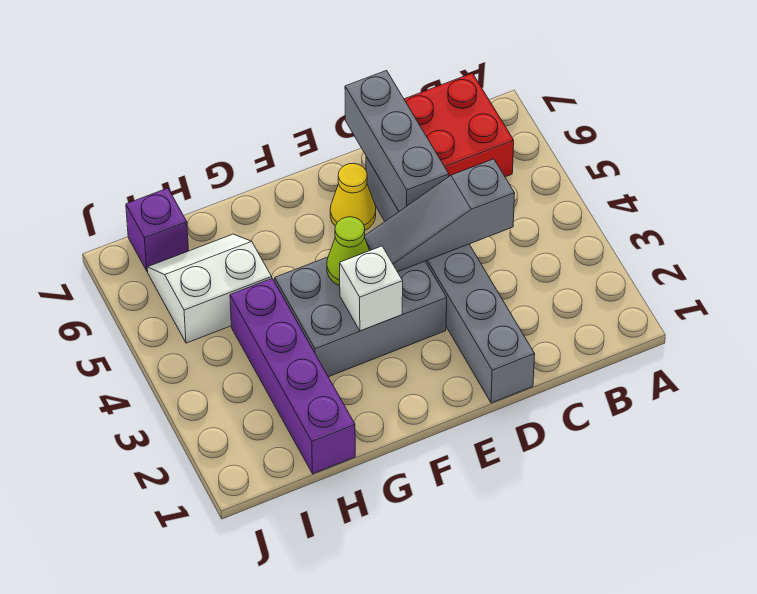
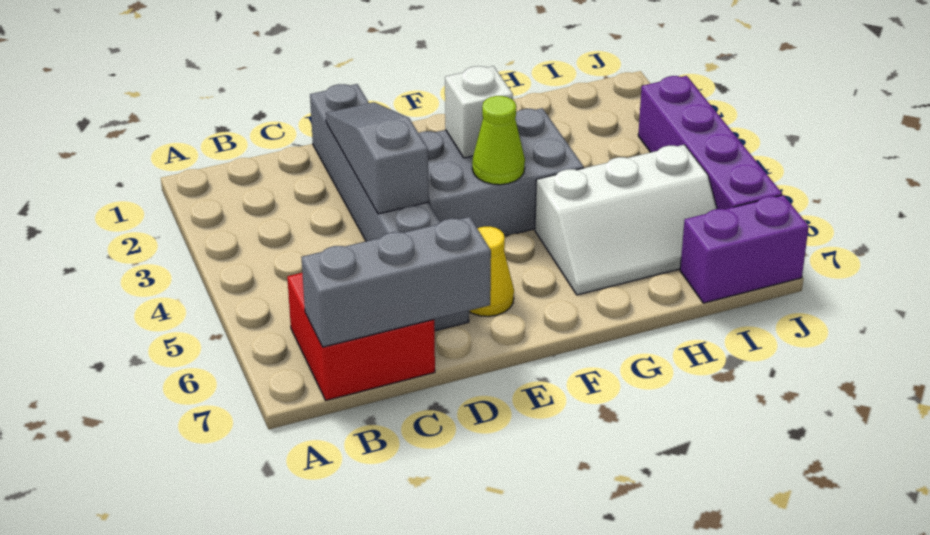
grey 1x3 slope [364,159,515,272] -> grey 1x3 slope turned to [326,102,429,214]
grey 1x3 brick [345,71,449,211] -> grey 1x3 brick turned to [302,217,491,347]
purple 1x4 brick [230,278,355,474] -> purple 1x4 brick moved to [638,76,782,209]
white 2x2 slope [147,234,272,343] -> white 2x3 slope [535,145,717,295]
purple 1x1 brick [126,188,188,271] -> purple 1x2 brick [680,195,809,303]

